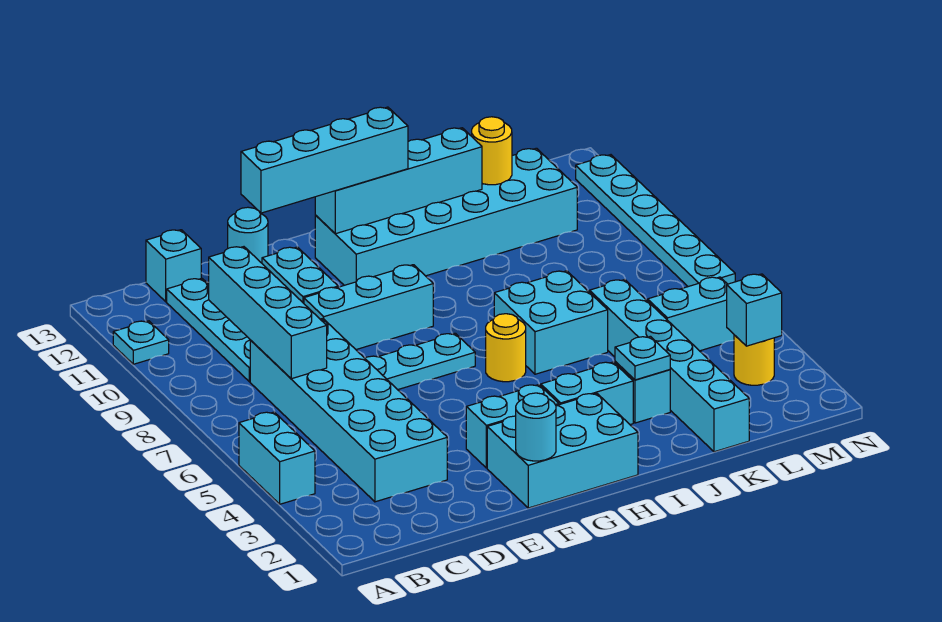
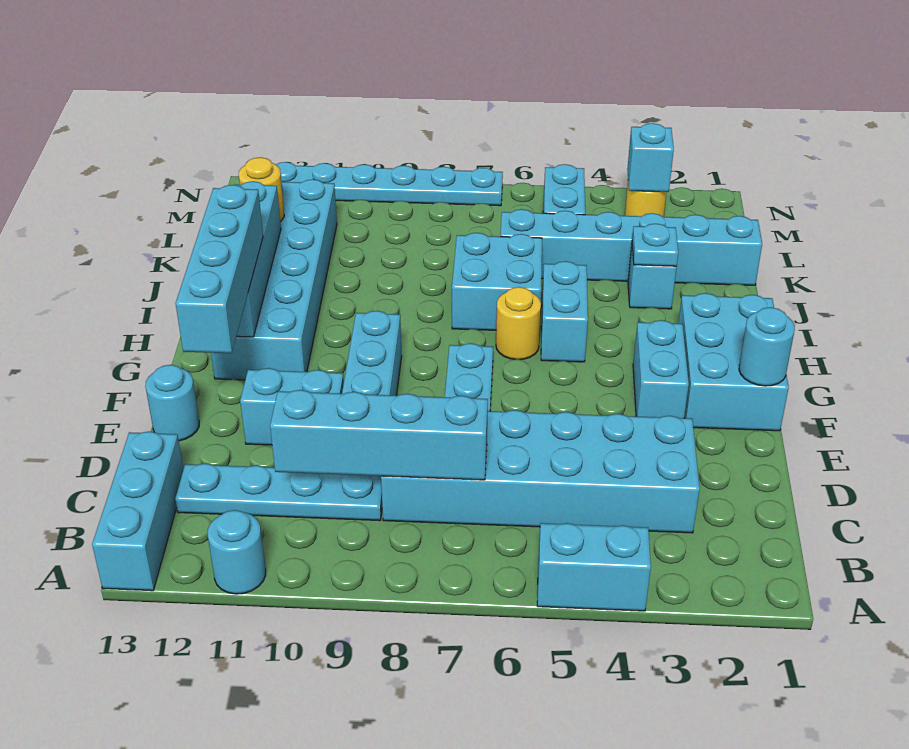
cyan 1x1 plate [113,321,169,364] -> cyan 1x1 round brick [208,510,266,594]
cyan 1x1 brick [146,230,201,302] -> cyan 1x3 brick [92,431,183,591]
cyan 1x2 brick [541,362,633,425] -> cyan 1x2 brick moved to [541,261,588,362]

